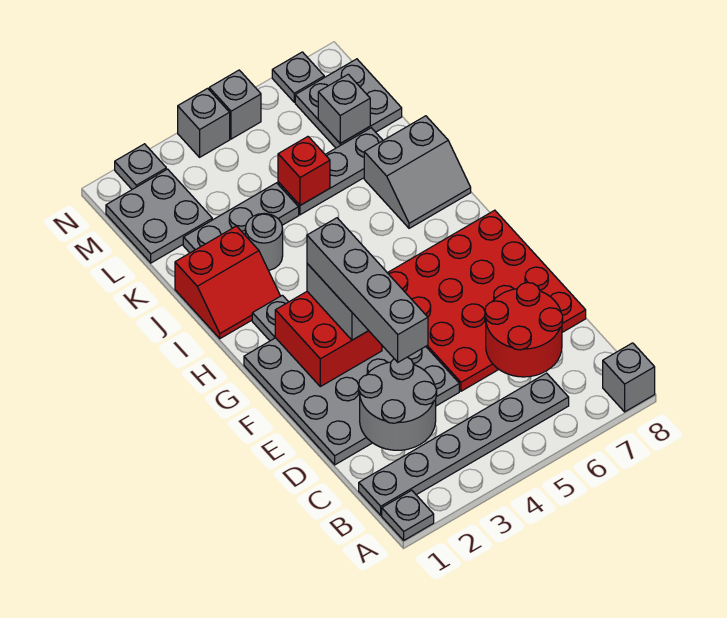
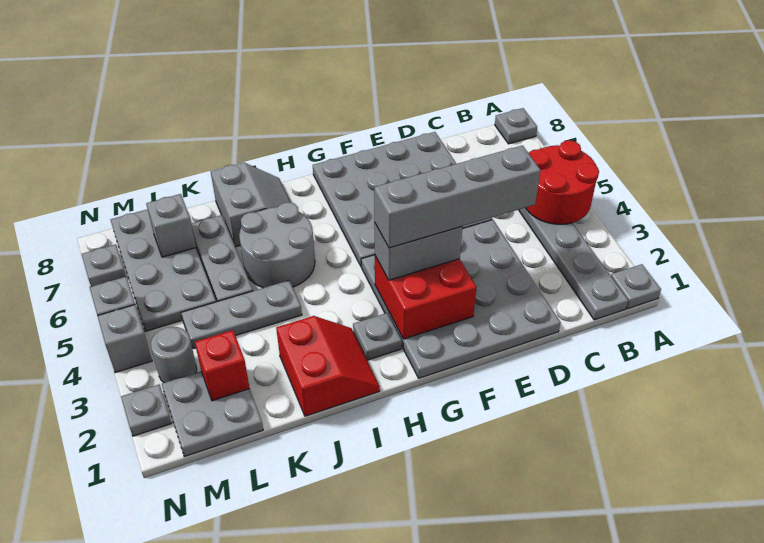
grey 1x1 brick [603,343,655,412] -> grey 1x1 plate [495,108,537,144]
grey 2x2 round brick [359,357,437,450] -> grey 2x2 round brick moved to [239,202,315,288]
red 2x2 round brick [485,283,563,377] -> red 2x2 round brick moved to [526,140,599,224]
red 4x4 plate [388,210,586,391] -> grey 4x4 plate [313,132,492,267]
grey 1x1 round brick [245,214,283,270] -> grey 1x1 round brick moved to [150,327,197,383]
grey 1x3 plate [183,183,299,253] -> grey 1x3 plate turned to [181,280,302,349]
red 1x1 brick [278,137,330,205] -> red 1x1 brick moved to [195,330,250,401]
grey 2x2 plate [295,59,402,148] -> grey 2x4 plate [111,209,217,332]

